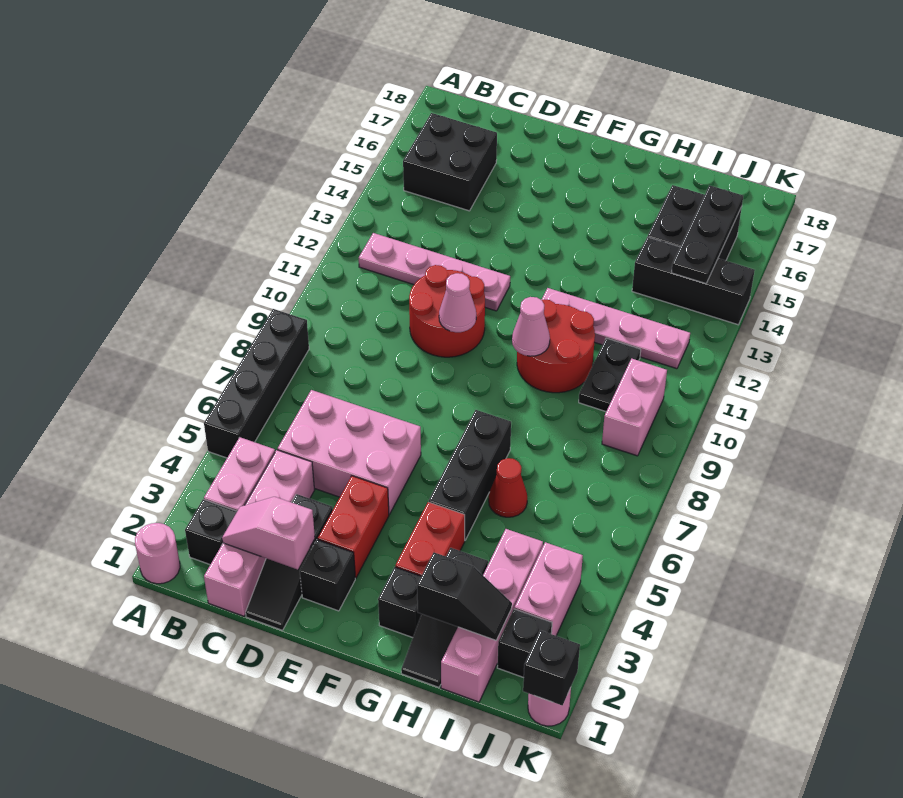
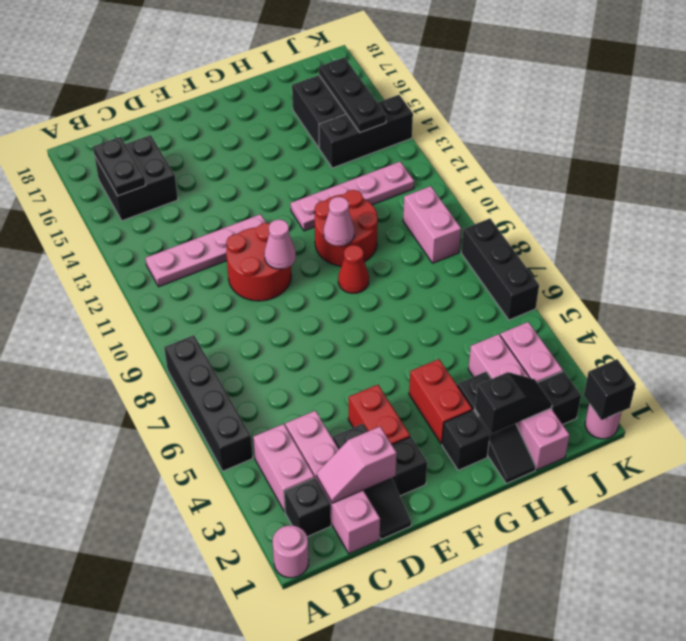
pink 2x3 brick [277,390,421,514] -> none
black 1x3 brick [429,410,511,540] -> black 1x3 brick moved to [461,219,539,320]
red 1x1 cone [489,458,527,517] -> red 1x1 cone moved to [338,245,369,293]
black 1x2 plate [579,338,641,412] -> black 1x2 plate moved to [93,137,146,196]

